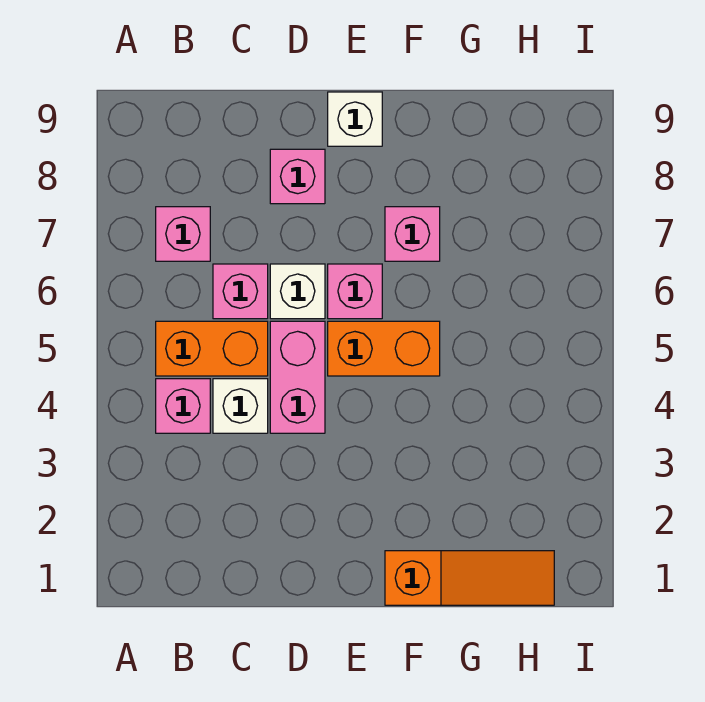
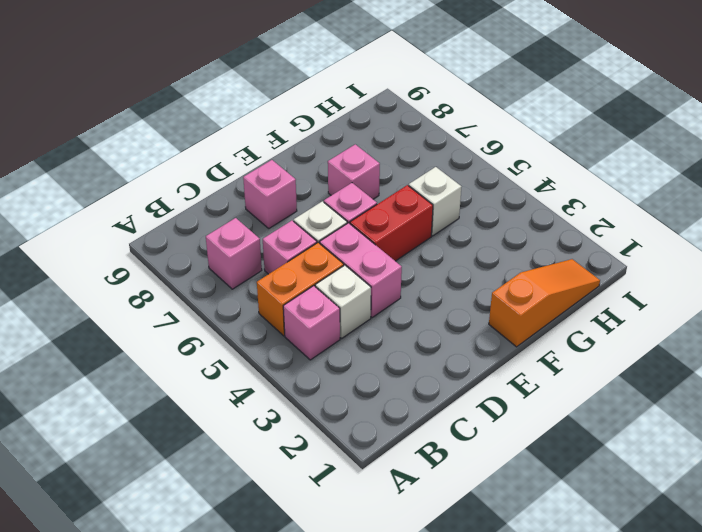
orange 1x2 brick [328,321,440,376] -> red 1x2 brick [350,185,433,261]
white 1x1 brick [328,92,382,146] -> white 1x1 brick moved to [409,167,461,236]

